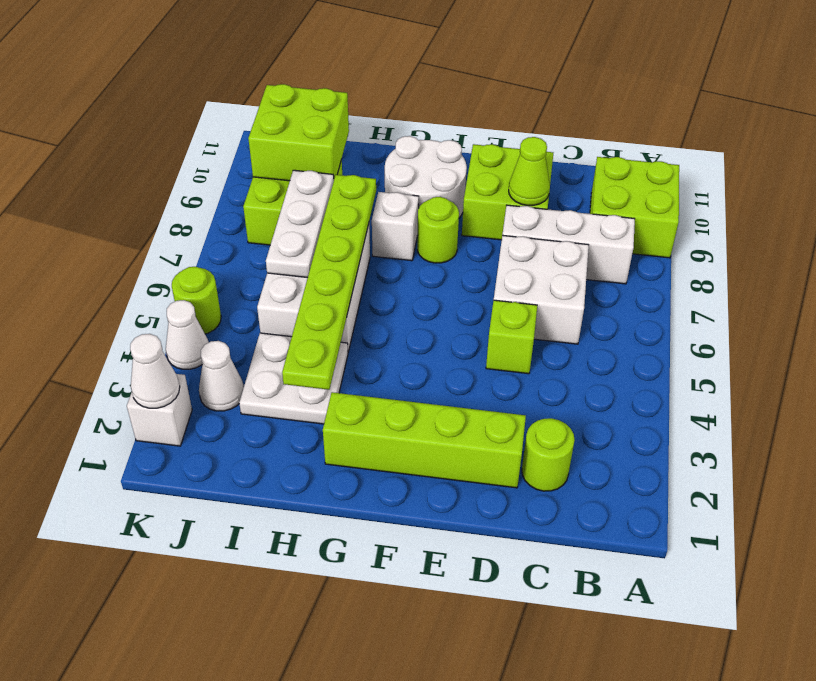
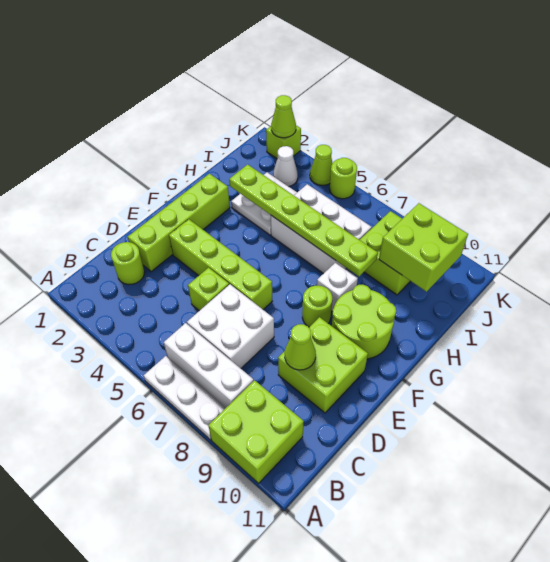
white 1x3 brick [502,205,635,284] -> white 1x3 brick turned to [164,323,254,408]
none -> lime 1x4 brick [169,219,272,309]
white 2x2 round brick [385,136,467,218] -> lime 2x2 round brick [332,285,396,359]
white 1x3 plate [266,170,334,278] -> white 1x3 plate moved to [144,356,225,440]
white 1x1 brick [127,374,192,446] -> lime 1x1 brick [266,126,301,158]
white 1x1 cone [130,334,180,408] -> lime 1x1 cone [271,95,296,138]
white 1x1 cone [166,300,209,369] -> lime 1x1 cone [310,145,332,185]

